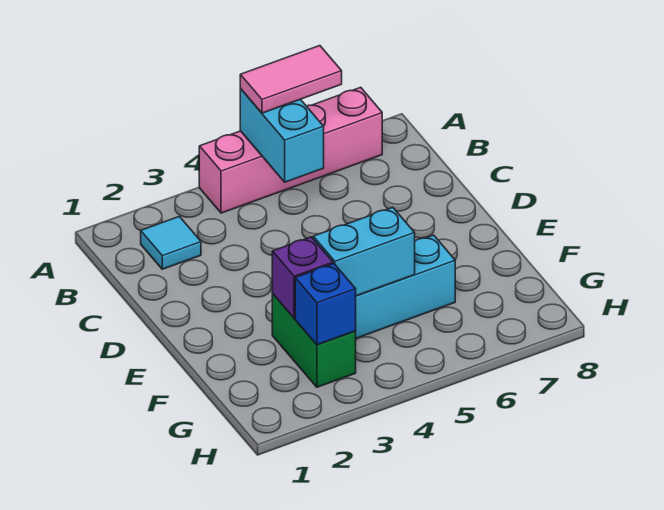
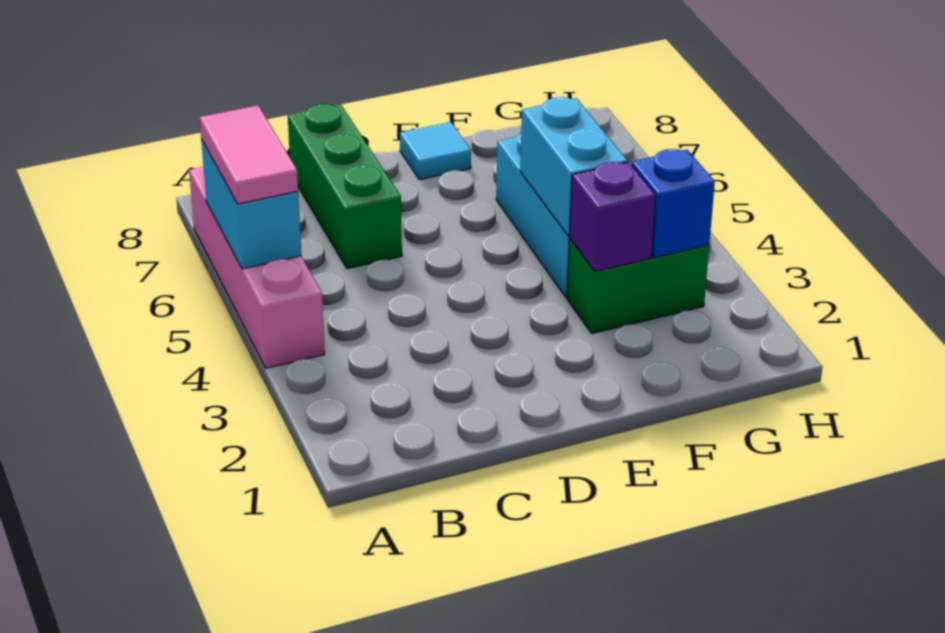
cyan 1x2 brick [240,89,324,182] -> cyan 1x2 brick turned to [201,139,301,269]
cyan 1x1 tile [141,216,201,269] -> cyan 1x1 tile moved to [400,122,471,180]
none -> green 1x3 brick [288,104,402,269]

